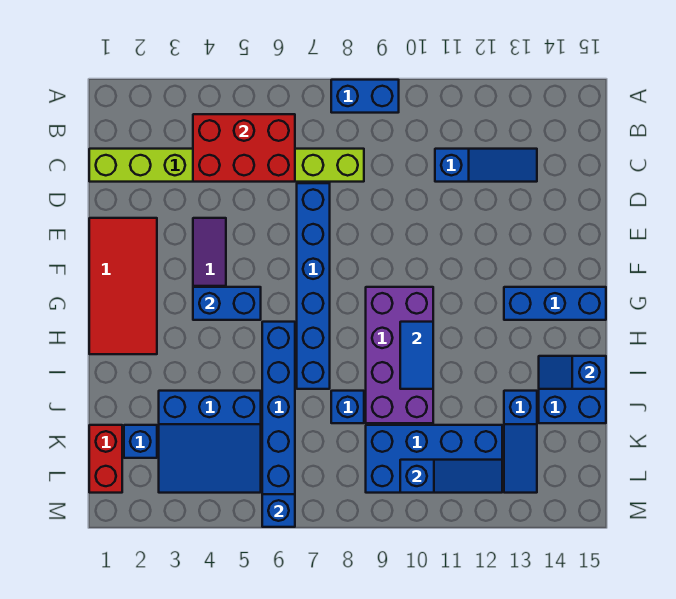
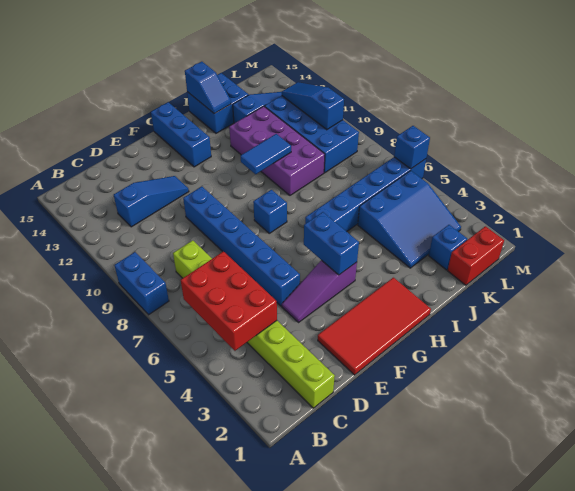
blue 1x3 slope [435,149,537,182] -> blue 1x3 slope turned to [114,176,189,227]
blue 1x6 brick [297,183,330,389] -> blue 1x6 brick turned to [183,187,300,306]
purple 2x4 brick [366,287,433,423] -> purple 2x4 brick turned to [229,106,325,195]
blue 3x3 slope [159,391,261,493] -> blue 3x3 slope turned to [358,171,461,268]
blue 1x1 brick [331,391,364,423] -> blue 1x1 brick moved to [253,190,287,233]

